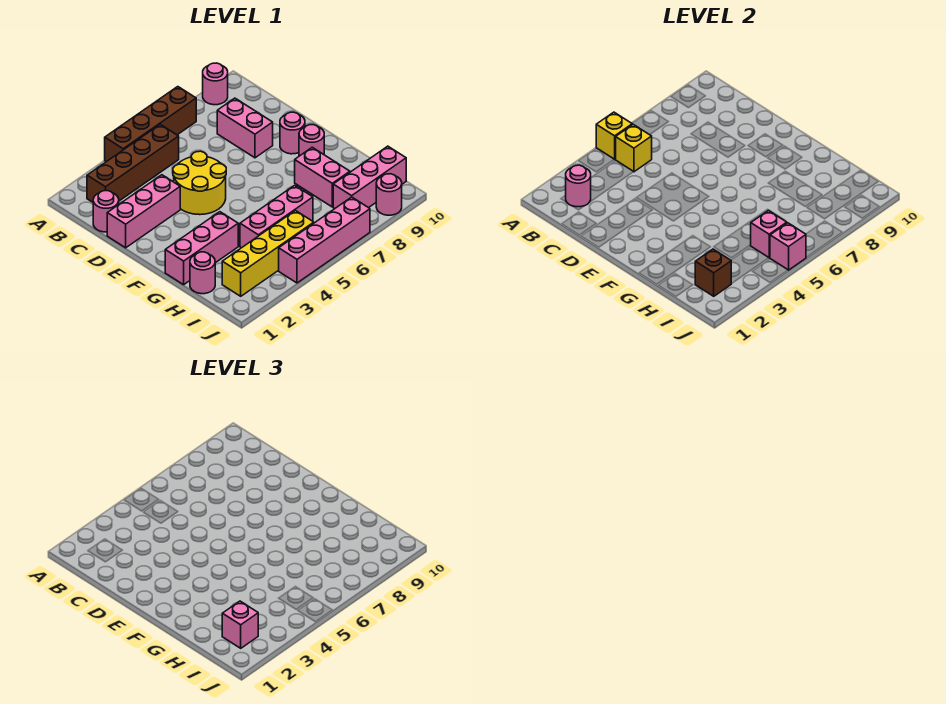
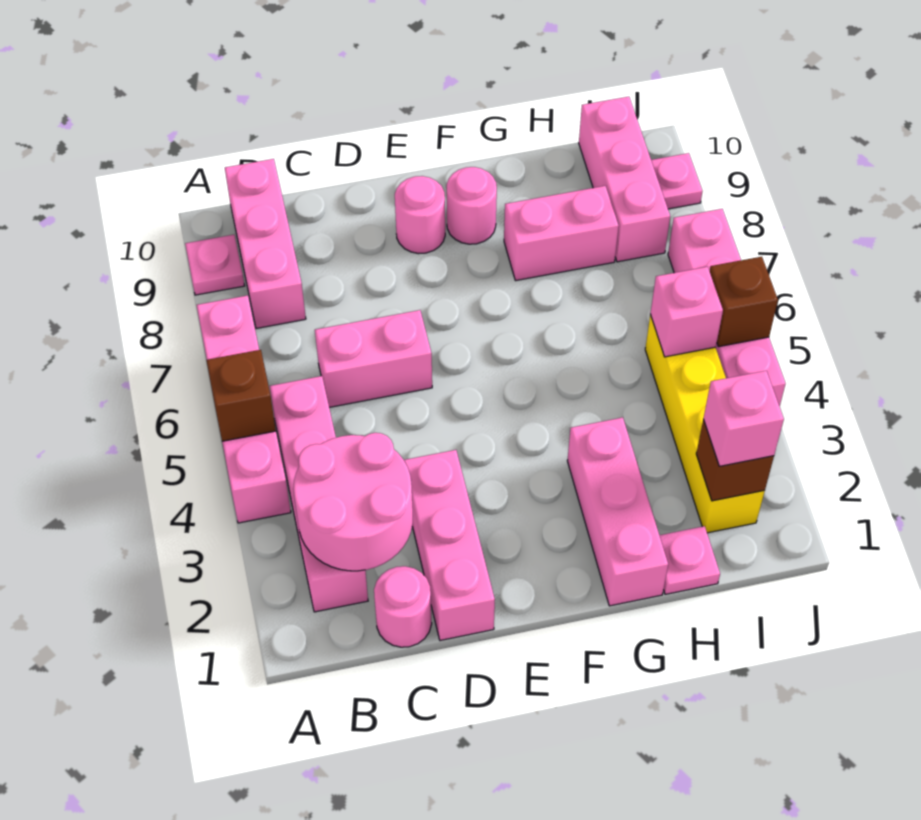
brown 1x4 brick [105,87,196,162] -> pink 1x4 brick [197,295,291,523]
yellow 1x1 brick [596,112,632,159] -> brown 1x1 brick [206,350,276,441]
pink 1x1 round brick [203,63,228,105] -> pink 1x1 plate [185,235,245,295]
brown 1x4 brick [87,125,179,202] -> pink 1x4 brick [270,376,368,612]
pink 1x1 round brick [566,165,591,207] -> pink 2x2 round brick [293,433,413,571]
yellow 1x1 brick [616,125,652,172] -> none
pink 1x2 brick [217,98,273,158] -> pink 1x2 brick moved to [315,310,432,407]
yellow 2x2 round brick [173,151,226,215] -> none
pink 1x1 round brick [190,252,215,294] -> pink 1x1 plate [660,526,720,594]
pink 1x3 brick [240,185,313,248] -> pink 1x3 brick moved to [225,159,306,329]
pink 1x1 brick [770,223,806,270] -> brown 1x1 brick [710,257,778,347]
pink 1x1 round brick [376,174,402,215] -> pink 1x1 plate [651,153,702,209]

